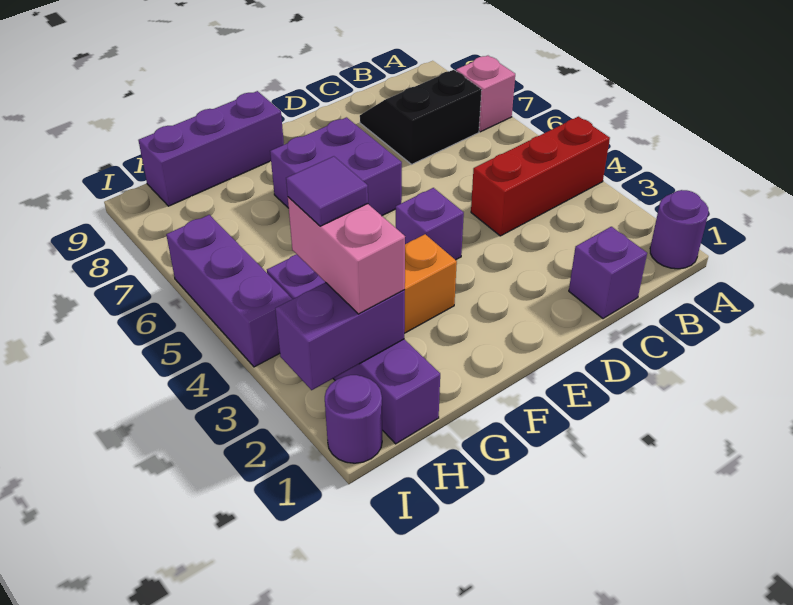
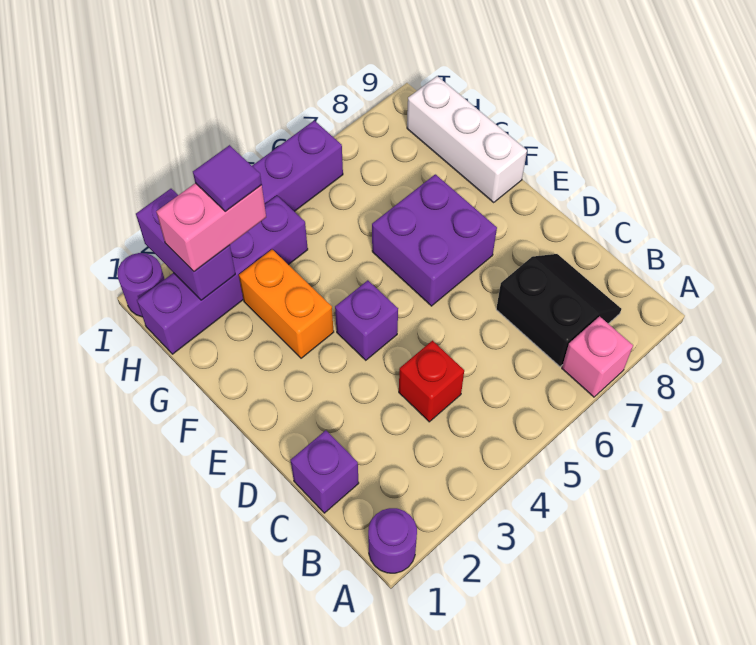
red 1x3 brick [471,117,610,236] -> red 1x1 brick [399,341,464,422]
purple 1x3 brick [138,91,284,206] -> white 1x3 brick [407,76,527,202]

